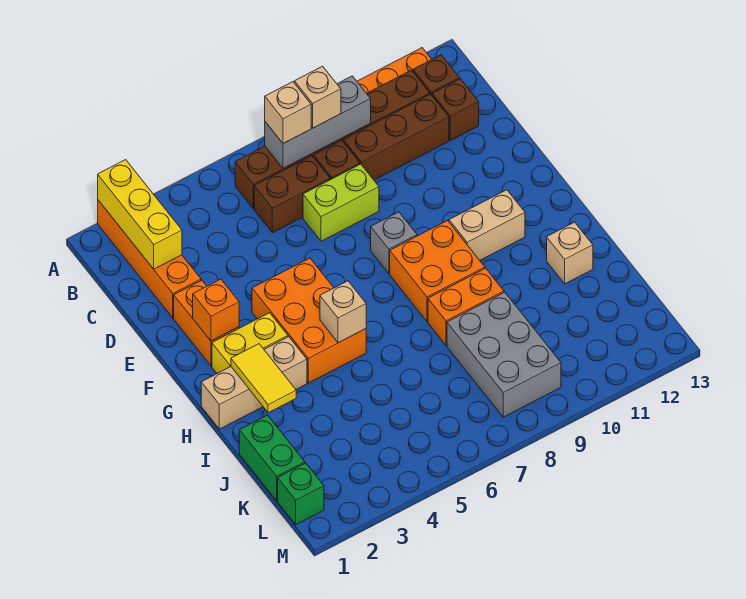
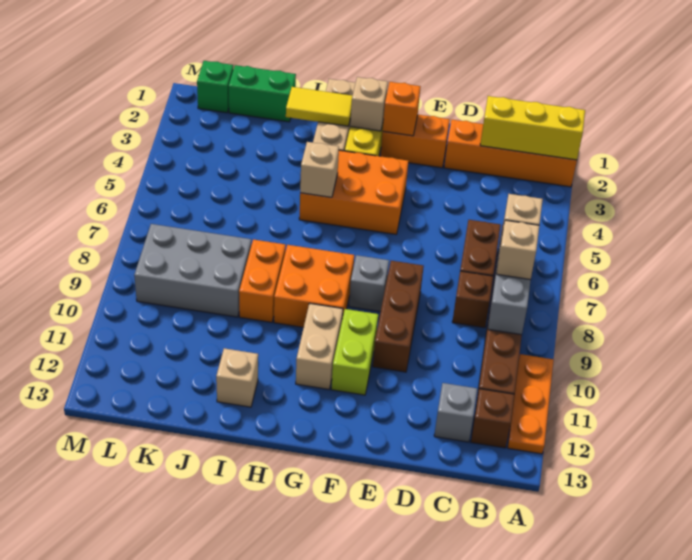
brown 1x3 brick [343,94,449,180] -> brown 1x3 brick moved to [373,261,424,372]
brown 1x1 brick [432,79,479,140] -> grey 1x1 brick [434,383,477,442]
lime 1x2 brick [303,164,379,241] -> lime 1x2 brick moved to [331,309,378,395]
none -> tan 1x1 brick [350,77,388,131]

